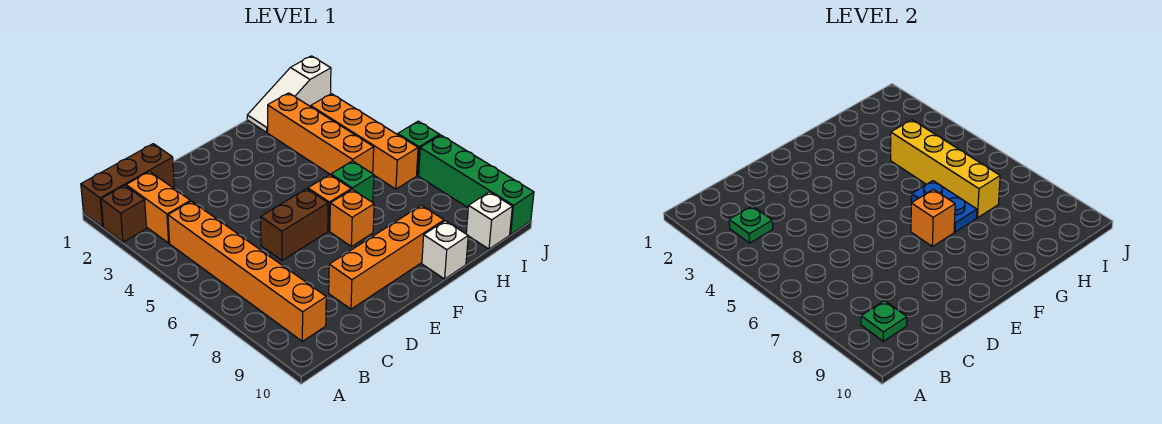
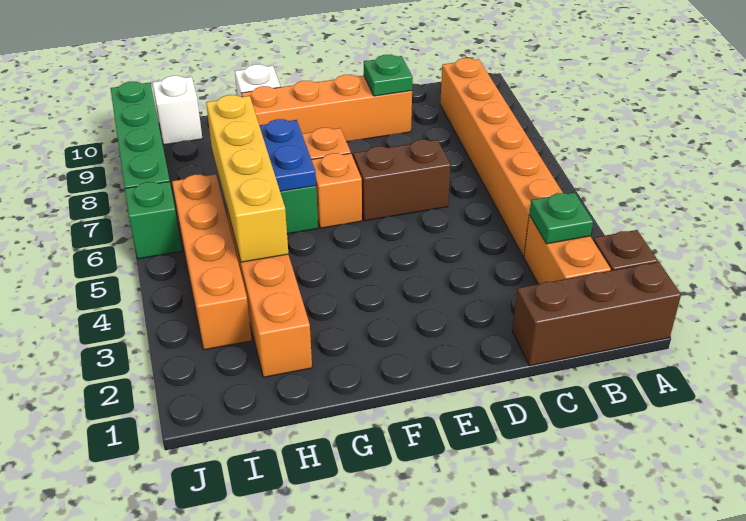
green 1x1 plate [861,301,907,341] -> green 1x1 plate moved to [364,55,413,96]
orange 1x1 brick [911,189,955,246] -> none
white 1x3 slope [247,56,331,132] -> none

